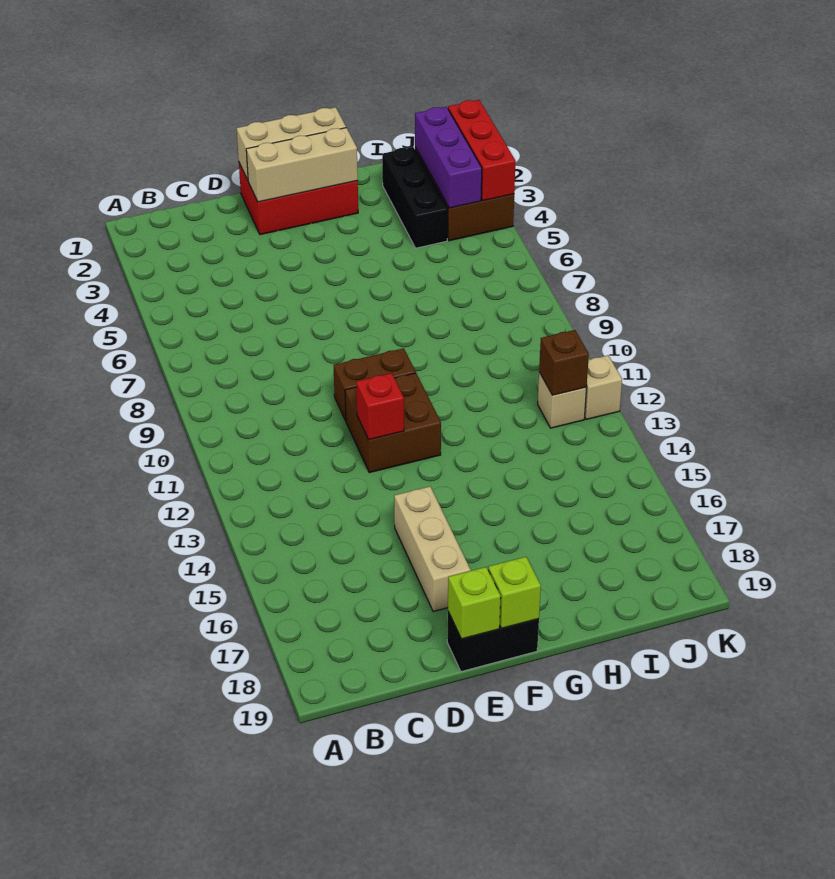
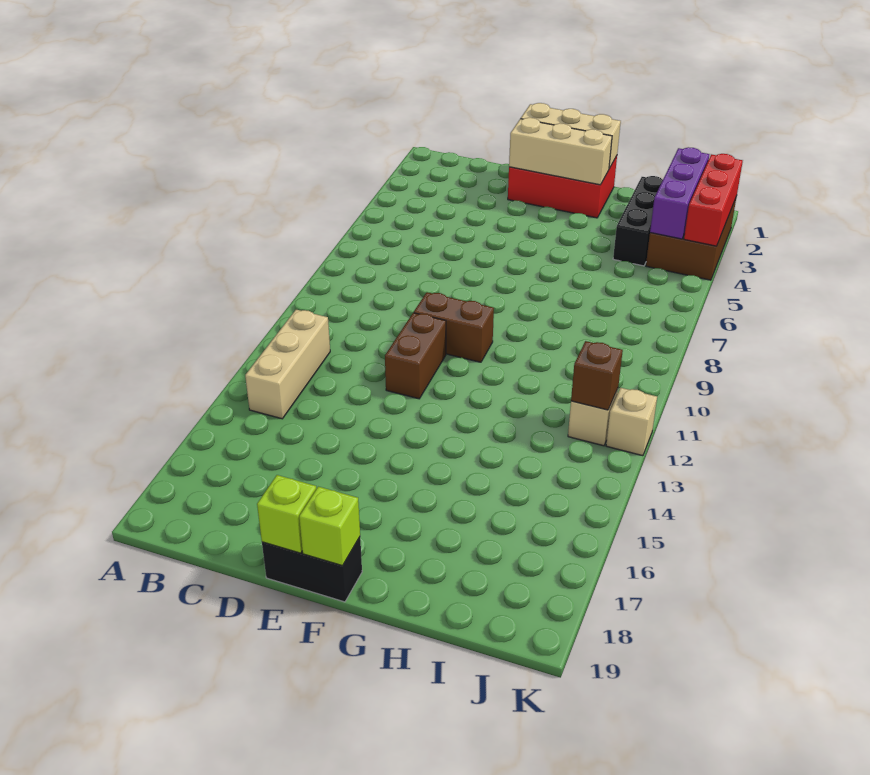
brown 2x2 brick [345,373,441,473] -> brown 1x2 brick [385,313,446,399]
red 1x1 brick [356,373,404,440] -> none
tan 1x3 brick [394,486,471,612] -> tan 1x3 brick moved to [245,310,330,419]

